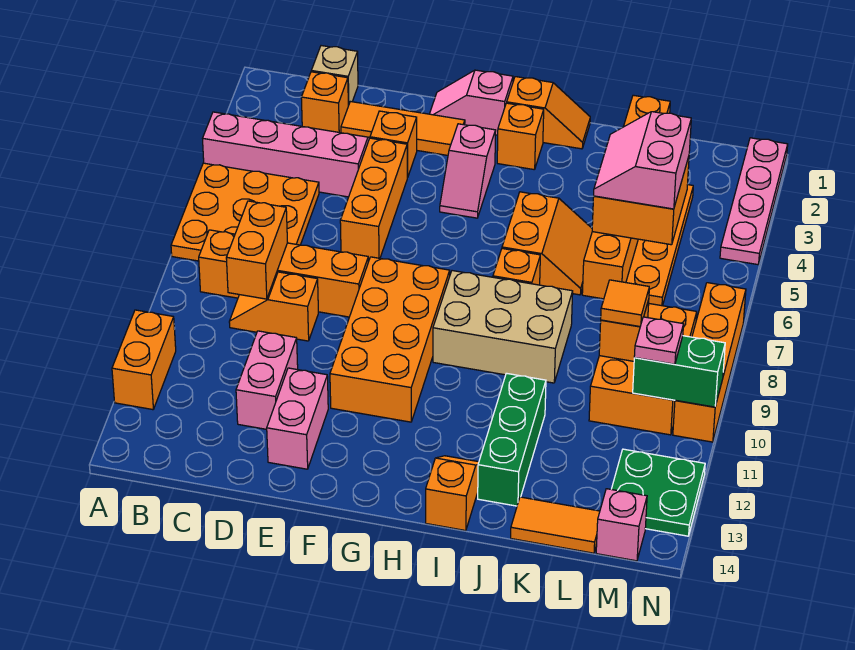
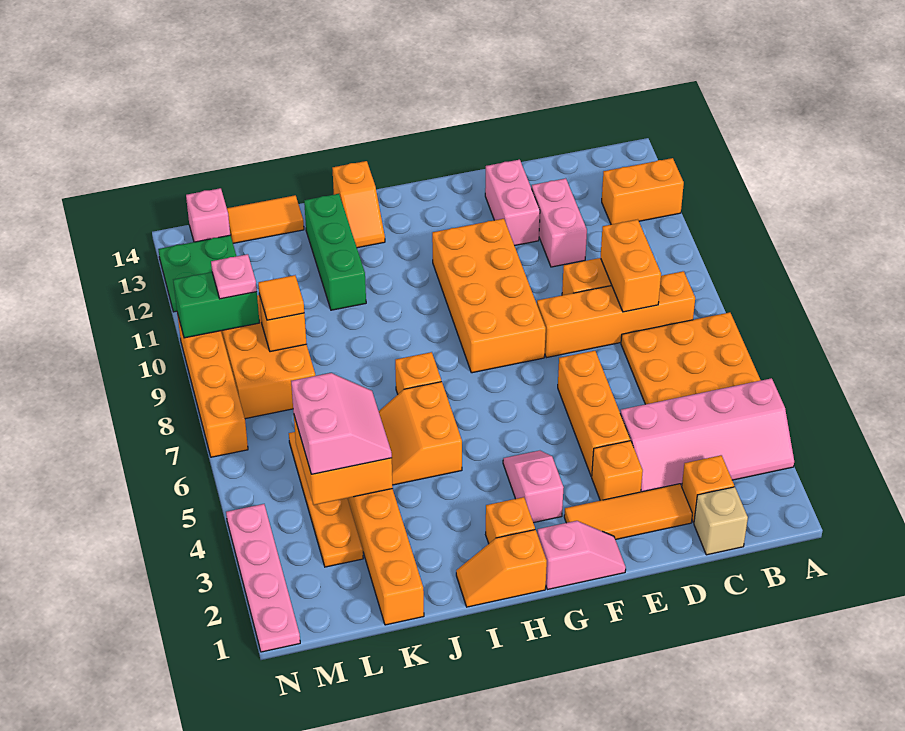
orange 1x2 brick [112,310,176,410] -> orange 1x2 brick turned to [602,158,684,224]
tan 2x3 brick [433,271,573,383] -> none

